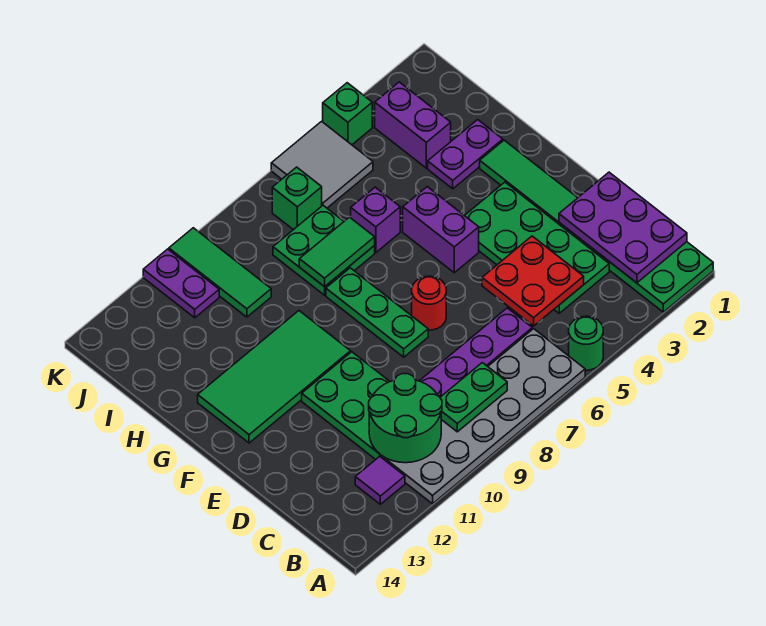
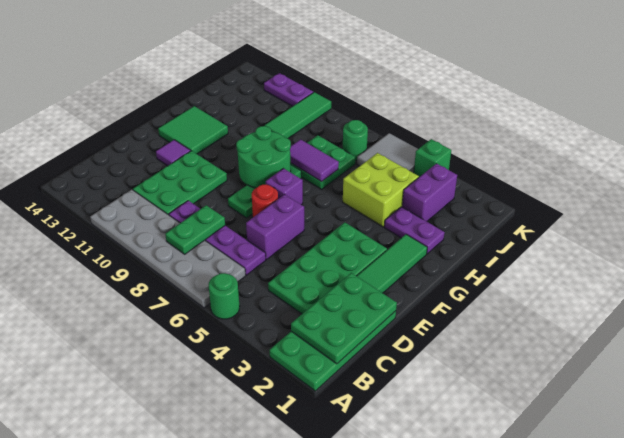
purple 2x3 plate [559,172,687,283] -> green 2x3 plate [291,273,397,364]
green 1x2 plate [440,363,507,432] -> green 1x2 plate turned to [165,205,225,254]
green 2x2 round brick [369,374,442,463] -> green 2x2 round brick moved to [236,126,291,188]
purple 1x1 tile [355,456,405,504] -> purple 1x1 tile moved to [156,140,191,166]
red 2x2 plate [482,236,584,326] -> none
purple 1x2 brick [403,187,479,273] -> purple 1x2 brick moved to [246,194,304,259]
green 2x4 tile [198,311,351,443] -> green 2x2 tile [158,106,228,154]
none -> lime 2x2 brick [343,153,419,227]
purple 1x1 brick [351,187,400,253] -> purple 1x1 brick moved to [266,168,303,205]
green 1x2 tile [299,217,375,287] -> purple 1x2 tile [290,139,339,182]
green 1x1 brick [272,167,322,230] -> green 1x1 round brick [343,120,368,160]
purple 1x2 plate [143,249,219,318] -> purple 1x2 plate turned to [264,73,313,106]

